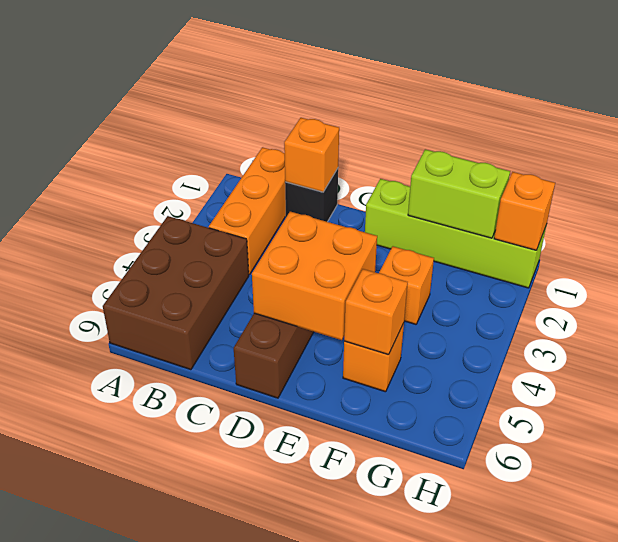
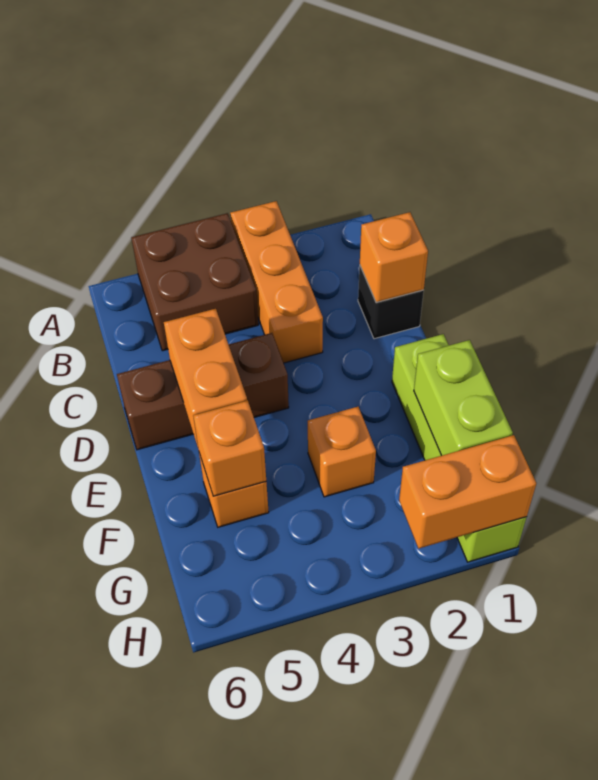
brown 2x3 brick [103,216,249,370] -> brown 2x2 brick [131,213,258,351]
orange 1x3 brick [209,147,286,275] -> orange 1x3 brick turned to [230,201,323,363]
orange 2x2 brick [252,212,377,340] -> orange 1x2 brick [164,309,247,446]
orange 1x1 brick [494,172,555,250] -> orange 1x2 brick [399,435,536,549]

